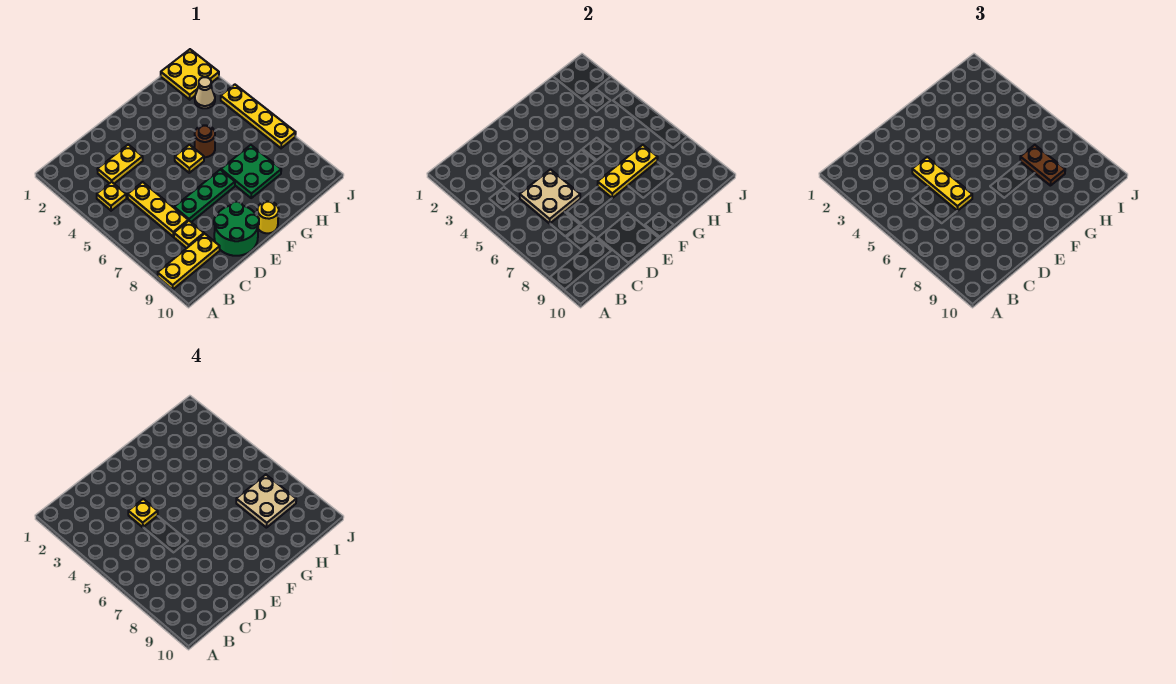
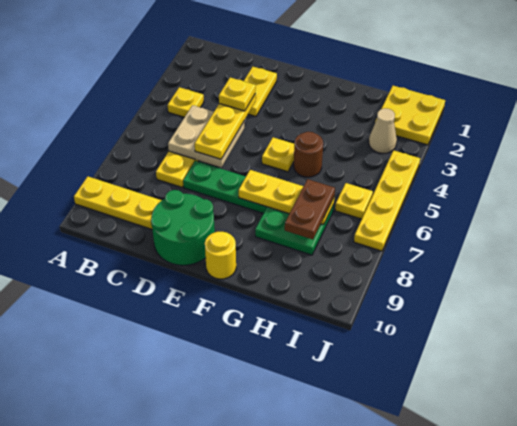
yellow 1x2 plate [97,145,143,184] -> yellow 1x2 plate turned to [244,67,277,116]
yellow 1x1 plate [174,221,204,248] -> yellow 1x1 plate moved to [335,183,373,219]
tan 2x2 plate [236,475,296,528] -> none

